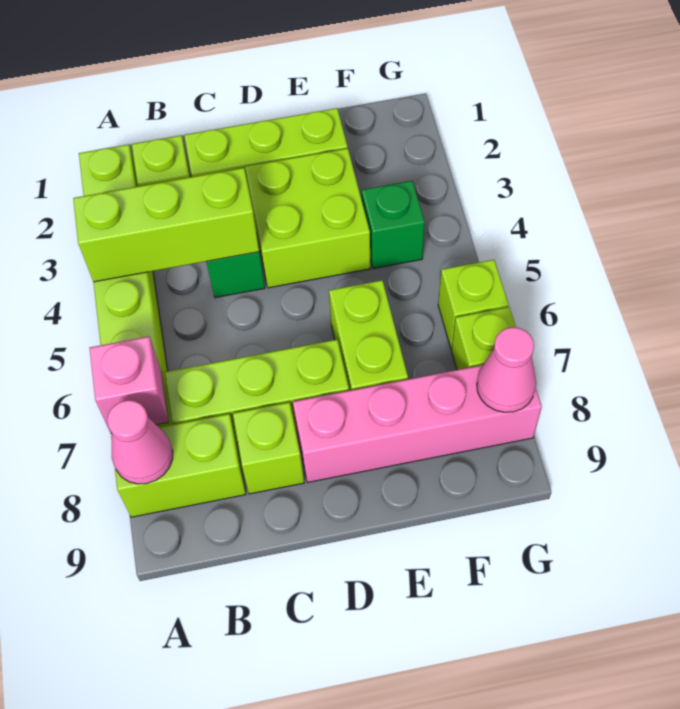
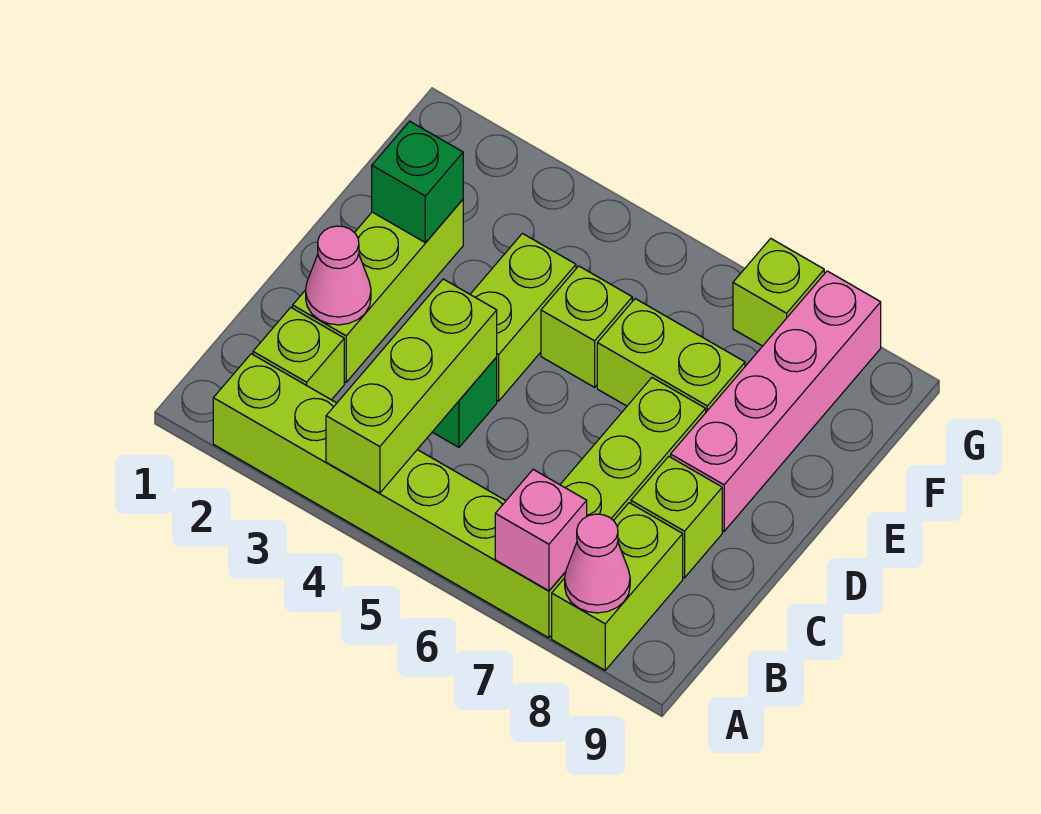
lime 2x2 brick [245,148,370,288] -> lime 1x2 brick [470,233,576,401]
green 1x1 brick [362,181,425,268] -> green 1x1 brick moved to [372,121,463,242]
lime 1x1 brick [438,260,509,349] -> lime 1x1 brick moved to [541,266,632,387]
pink 1x1 cone [477,327,536,412] -> pink 1x1 cone moved to [306,226,371,325]

